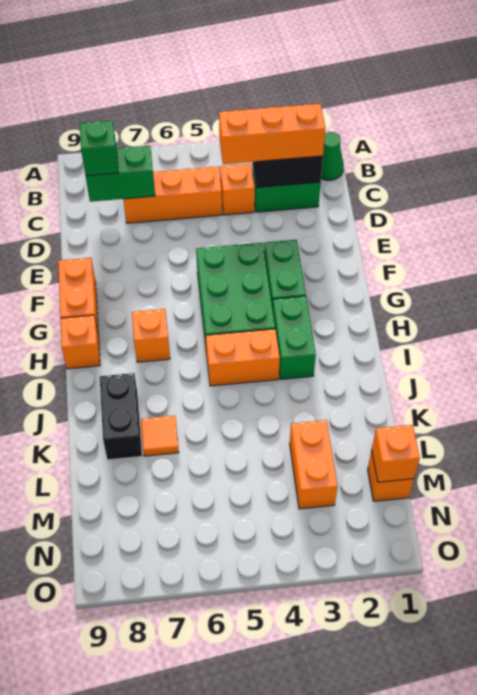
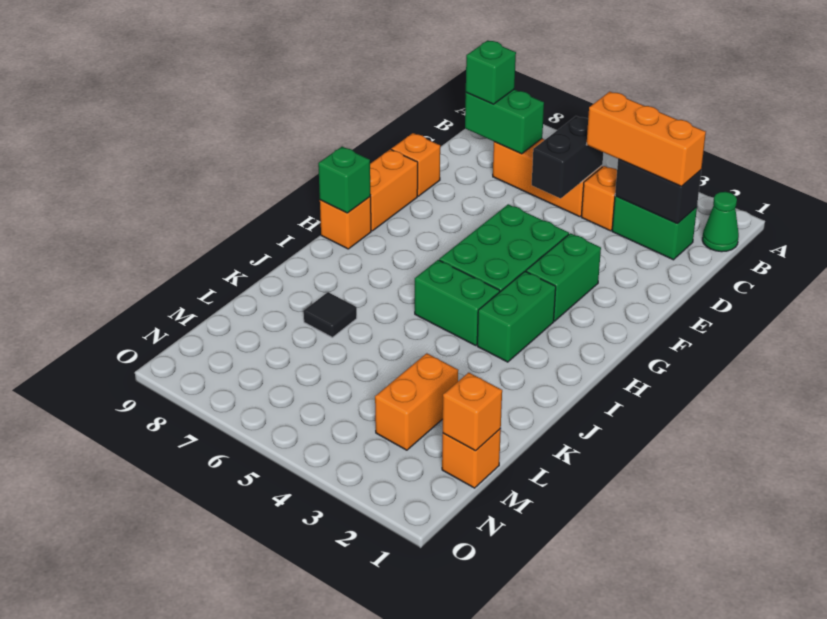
orange 1x1 brick [132,309,170,362] -> orange 1x1 brick moved to [391,133,440,196]
none -> green 1x1 brick [318,147,371,213]
orange 1x2 brick [206,329,280,386] -> green 1x2 brick [415,260,500,345]
black 1x2 brick [100,373,142,460] -> black 1x2 brick moved to [532,116,603,198]
orange 1x1 tile [141,416,179,456] -> black 1x1 tile [303,292,357,338]

